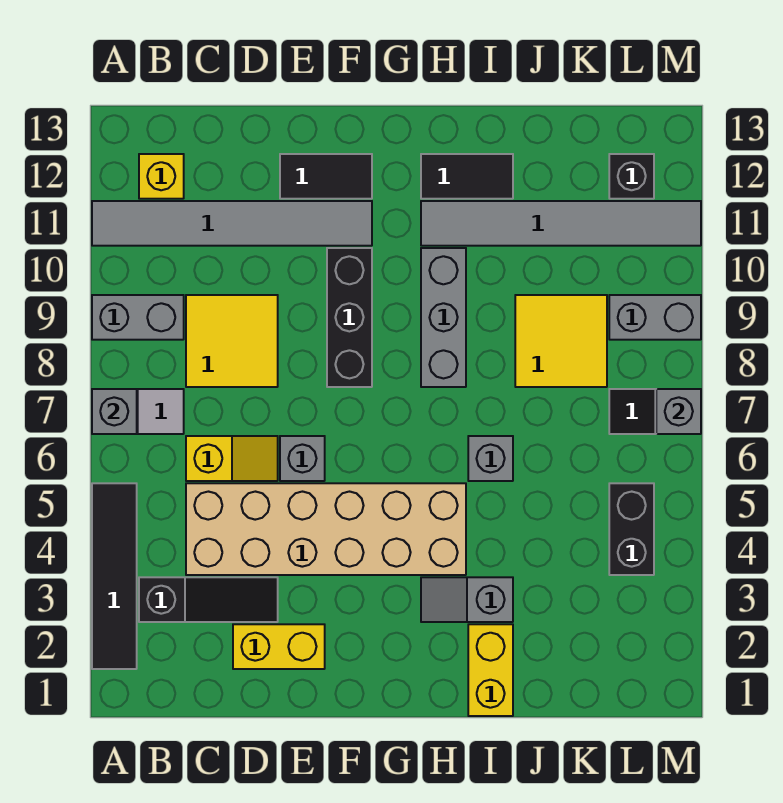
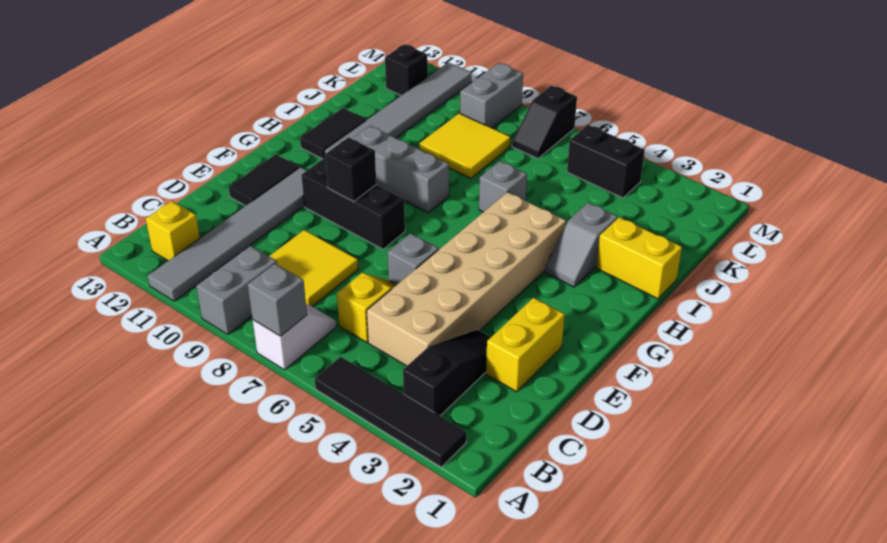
none -> black 1x1 brick [325,137,376,202]
grey 1x1 brick [656,389,701,434] -> none

